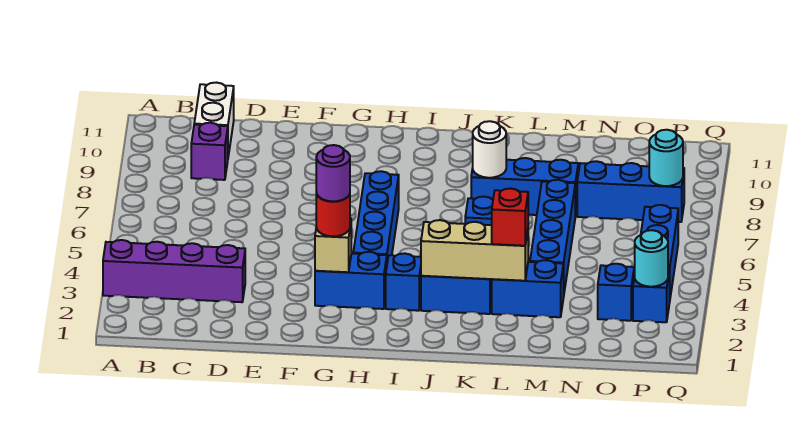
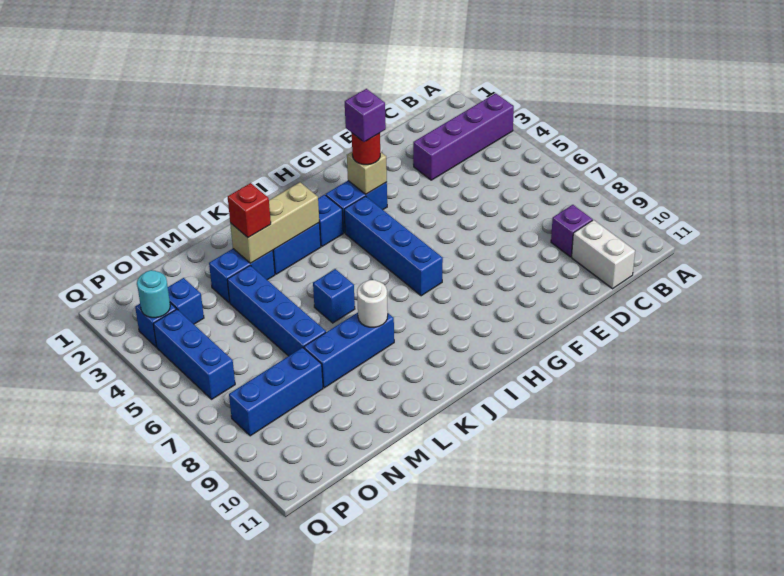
purple 1x1 round brick [316,145,350,201] -> purple 1x1 brick [345,89,386,142]
cyan 1x1 round brick [649,130,683,186] -> none

